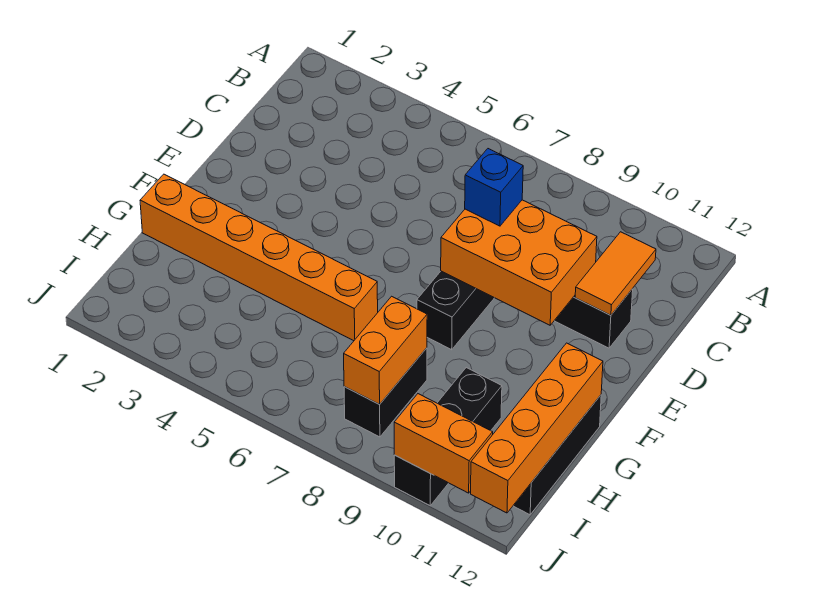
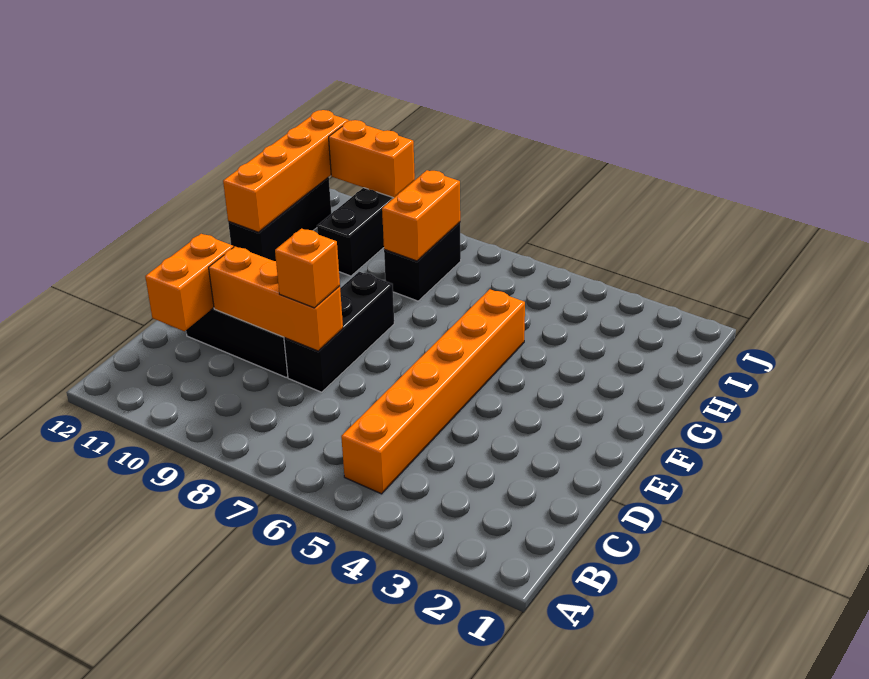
orange 1x2 tile [575,232,656,315] -> orange 1x2 brick [145,234,233,331]
orange 2x3 brick [441,200,597,325] -> orange 1x3 brick [209,247,343,351]
blue 1x1 brick [465,149,523,226] -> orange 1x1 brick [275,229,340,308]
orange 1x6 brick [140,174,378,341] -> orange 1x6 brick turned to [341,289,525,494]

